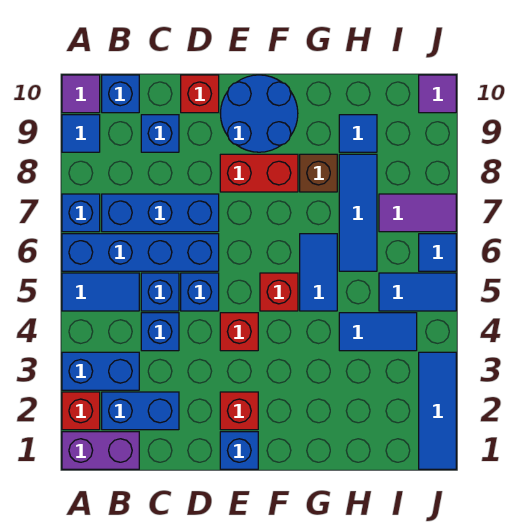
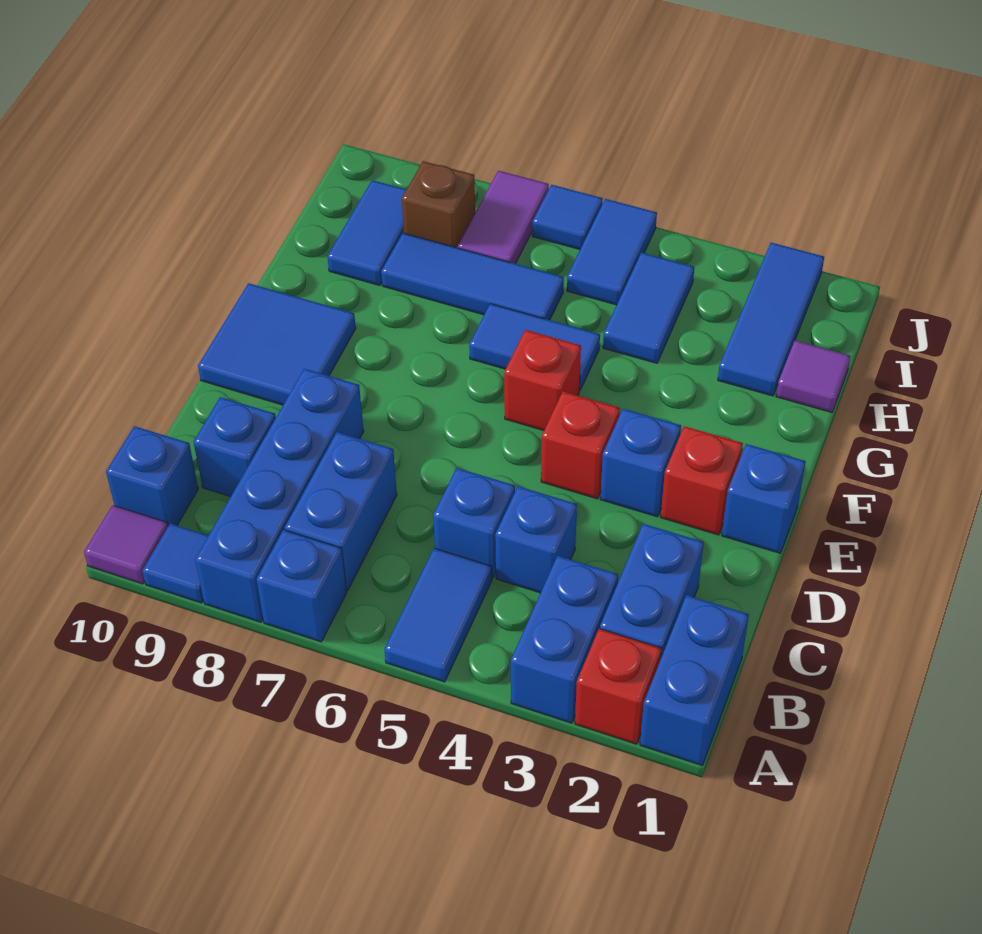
purple 1x2 brick [62,432,139,469] -> blue 1x2 brick [640,595,749,765]
blue 1x4 brick [62,234,219,271] -> blue 1x4 brick moved to [195,369,364,622]
blue 1x3 brick [102,194,219,232] -> blue 1x2 brick [285,432,397,590]
blue 1x1 brick [181,273,219,311] -> blue 1x1 brick moved to [600,409,681,517]
red 1x1 brick [181,75,219,113] -> none
red 1x2 brick [220,154,298,192] -> none
blue 2x2 round brick [220,75,298,152] -> blue 2x2 tile [198,283,356,405]
brown 1x1 brick [300,154,337,192] -> brown 1x1 brick moved to [402,161,475,248]
blue 1x1 tile [339,115,377,152] -> blue 1x2 tile [327,180,406,285]
blue 1x3 tile [419,352,456,469] -> blue 1x3 tile turned to [718,243,824,396]
purple 1x1 tile [419,75,456,113] -> purple 1x1 tile moved to [776,341,850,412]

